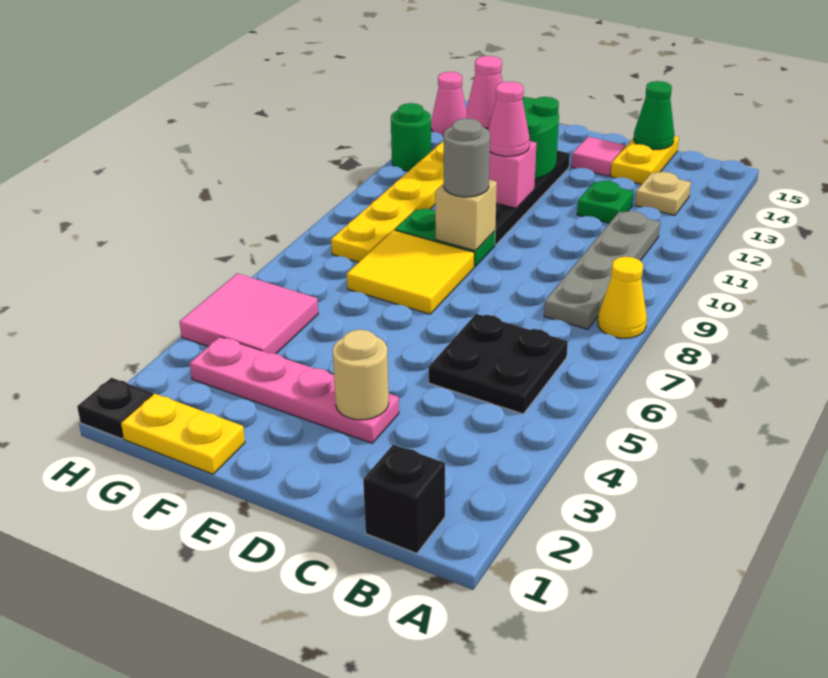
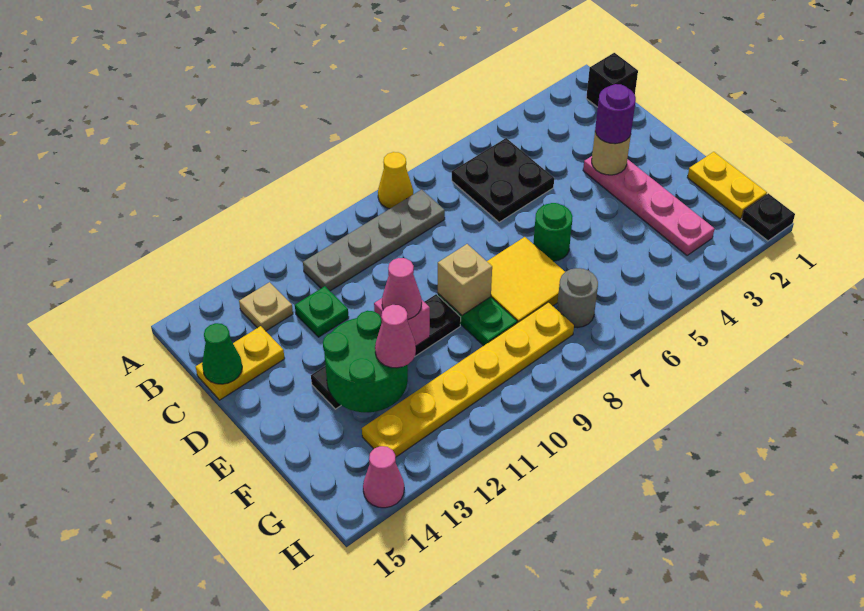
none -> purple 1x1 round brick [595,84,636,144]
pink 1x1 tile [571,137,625,176] -> none
grey 1x1 round brick [443,118,490,197] -> grey 1x1 round brick moved to [557,268,598,328]
pink 2x2 tile [179,273,318,354] -> none
green 1x1 round brick [391,103,431,171] -> green 1x1 round brick moved to [533,203,573,261]

